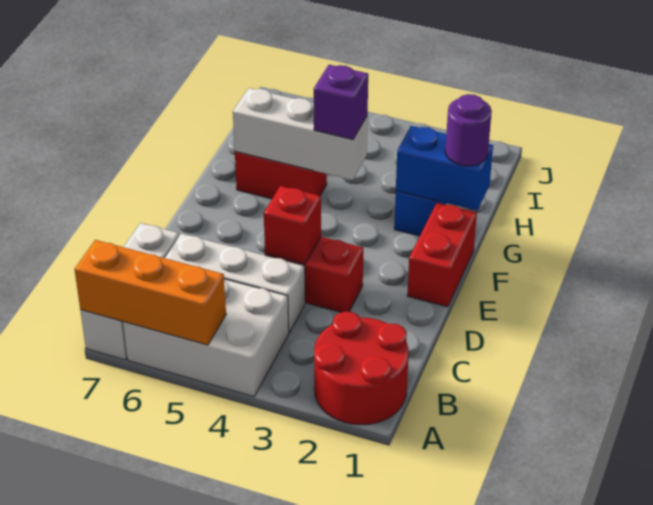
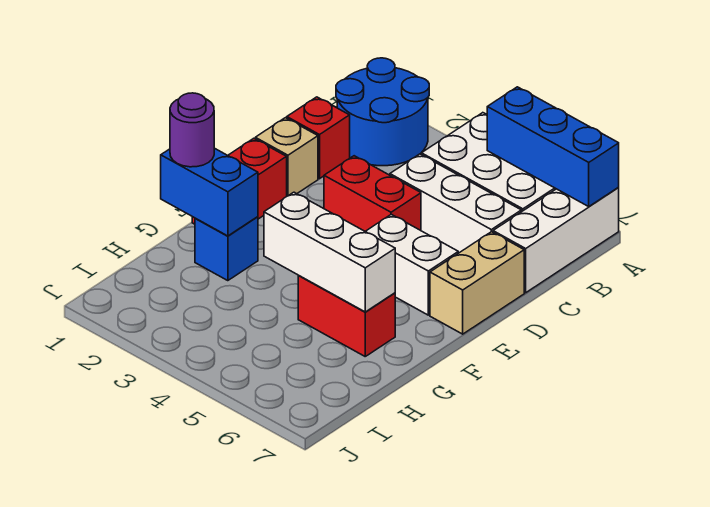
red 2x2 round brick [314,312,409,425] -> blue 2x2 round brick [336,58,429,166]
orange 1x3 brick [74,240,226,345] -> blue 1x3 brick [487,87,619,206]
none -> tan 1x1 brick [255,118,318,196]
red 1x1 brick [264,186,321,264] -> red 1x1 brick moved to [287,97,350,179]
none -> tan 1x2 brick [430,232,524,334]
none -> white 1x2 brick [365,214,458,315]
purple 1x1 brick [314,65,368,140] -> none

